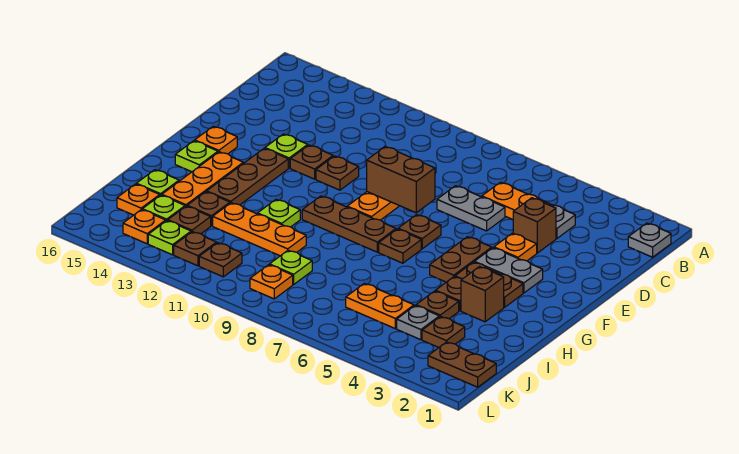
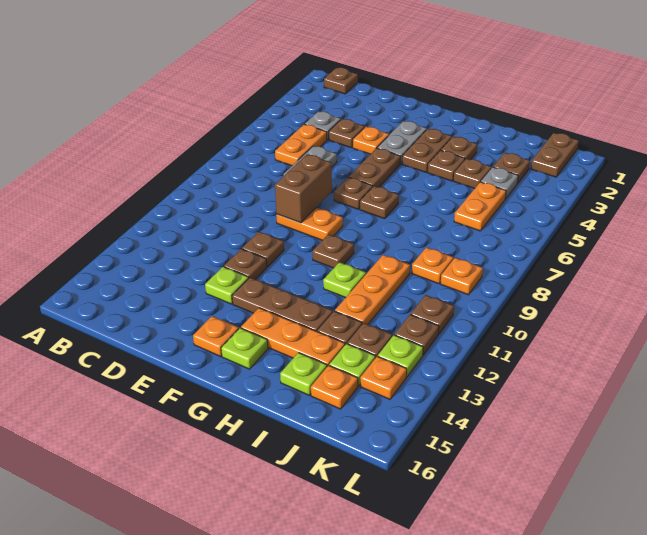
grey 1x1 plate [628,223,671,257] -> brown 1x1 plate [324,68,358,94]
brown 1x1 brick [513,198,556,253] -> brown 1x1 plate [329,119,365,148]
brown 1x2 plate [430,237,492,282] -> brown 1x2 plate turned to [349,148,401,187]
brown 1x3 plate [302,196,396,252] -> brown 1x1 plate [313,234,354,268]
brown 1x1 brick [461,267,504,322] -> brown 1x1 plate [441,136,477,160]
lime 1x1 plate [270,250,312,284] -> orange 1x1 plate [412,247,453,284]

